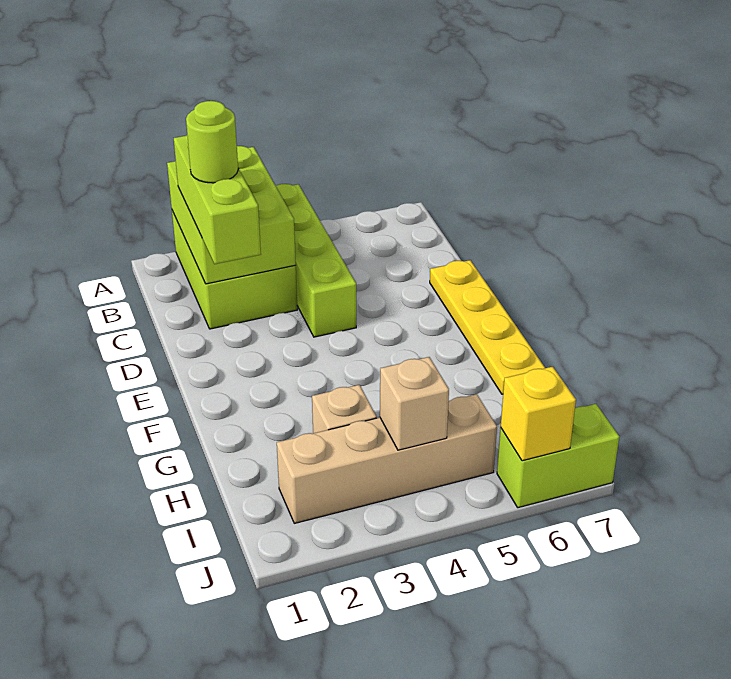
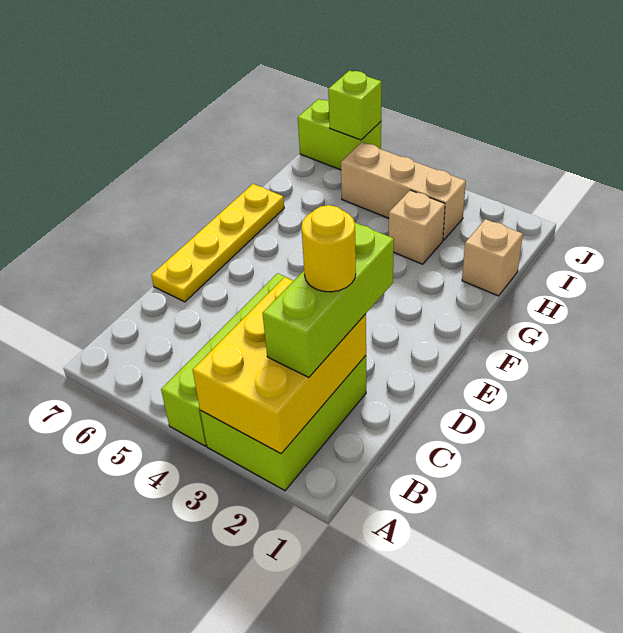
lime 2x3 brick [167,146,296,284] -> yellow 2x3 brick [193,277,366,454]
lime 1x1 round brick [186,101,238,183] -> yellow 1x1 round brick [301,205,356,292]
tan 1x4 brick [277,394,497,523] -> tan 1x3 brick [341,142,466,240]
tan 1x1 brick [380,357,449,450] -> tan 1x1 brick moved to [462,219,523,296]
yellow 1x1 brick [501,367,576,461] -> lime 1x1 brick [328,71,381,140]

